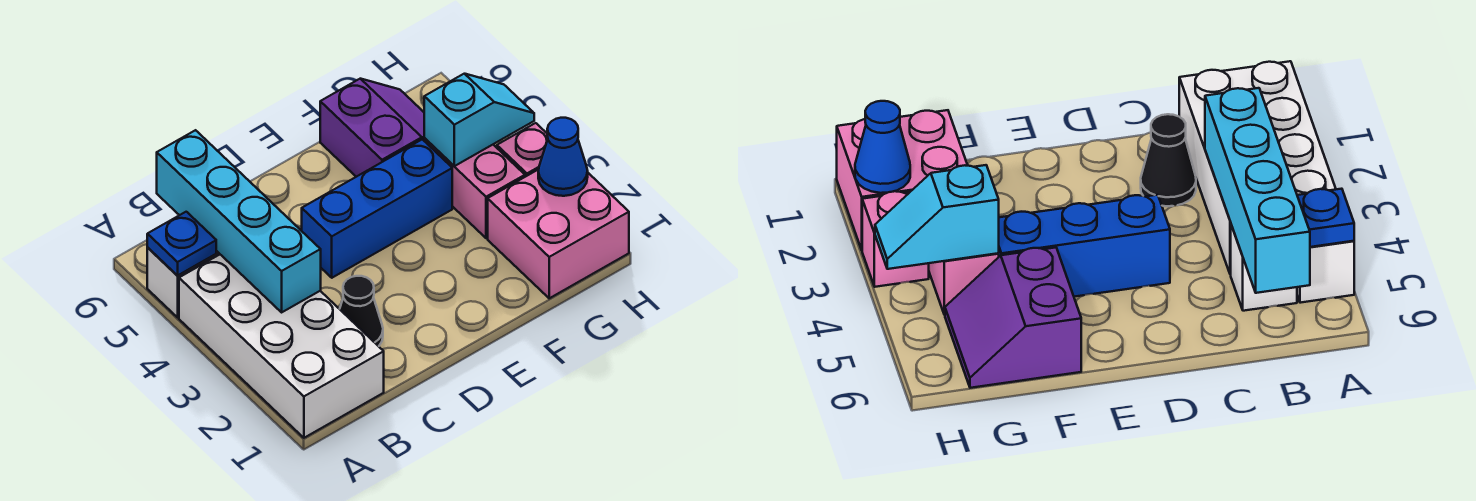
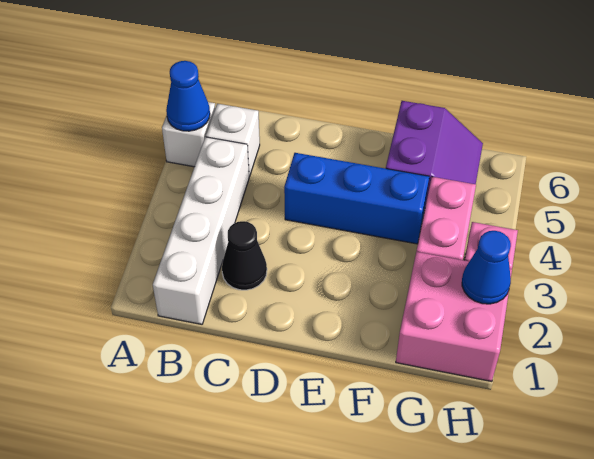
white 2x4 brick [179,255,384,438] -> white 1x4 brick [153,137,249,324]
blue 1x1 plate [147,212,216,275] -> blue 1x1 cone [166,61,210,131]
cyan 1x4 brick [157,130,321,312] -> none
cyan 1x2 slope [424,74,534,166] -> none

